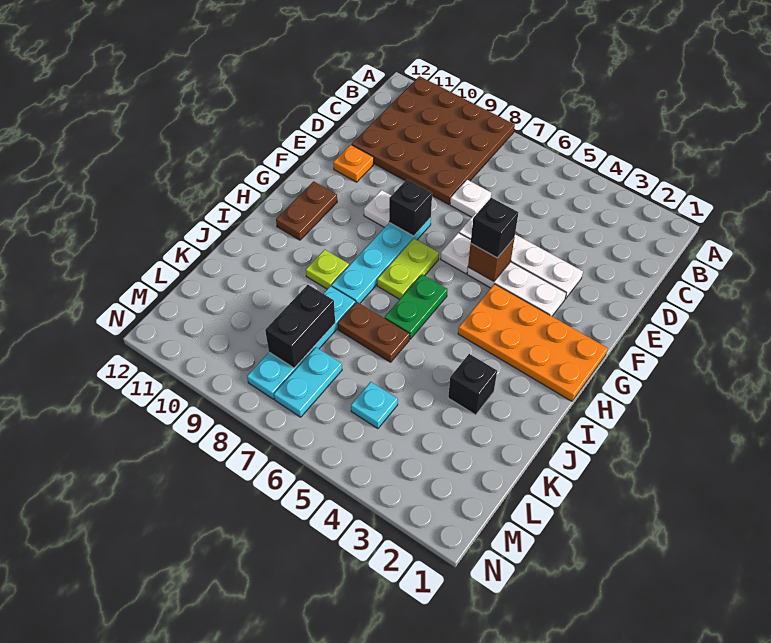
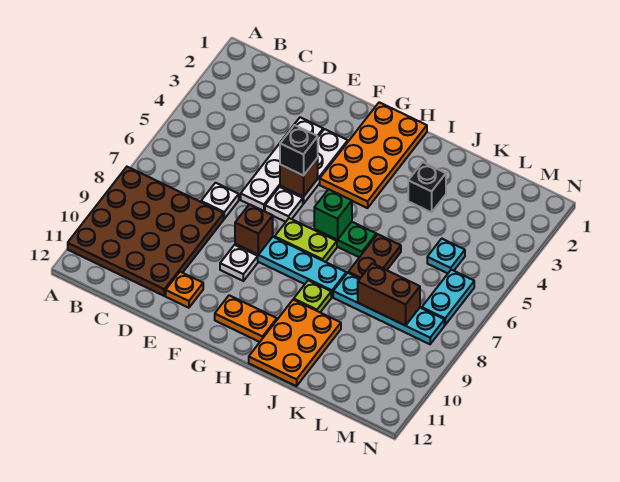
black 1x1 brick [389,179,432,236] -> brown 1x1 brick [235,204,273,255]
brown 1x2 plate [276,182,337,240] -> orange 1x2 plate [215,295,277,342]
none -> green 1x1 brick [314,189,352,240]
none -> orange 2x3 plate [249,300,341,386]
black 1x2 brick [265,285,335,368] -> brown 1x2 brick [358,263,420,326]
cyan 1x2 plate [274,347,342,417] -> cyan 1x2 plate turned to [422,270,474,325]

